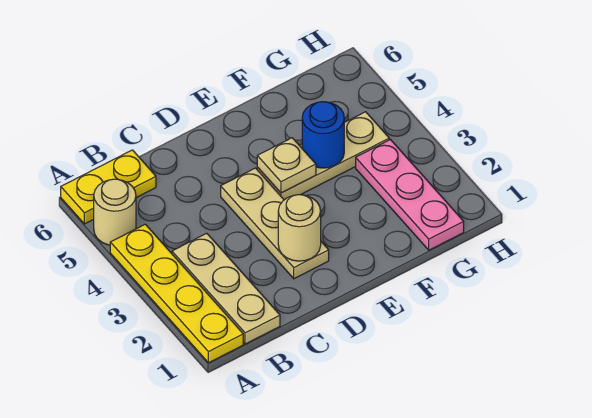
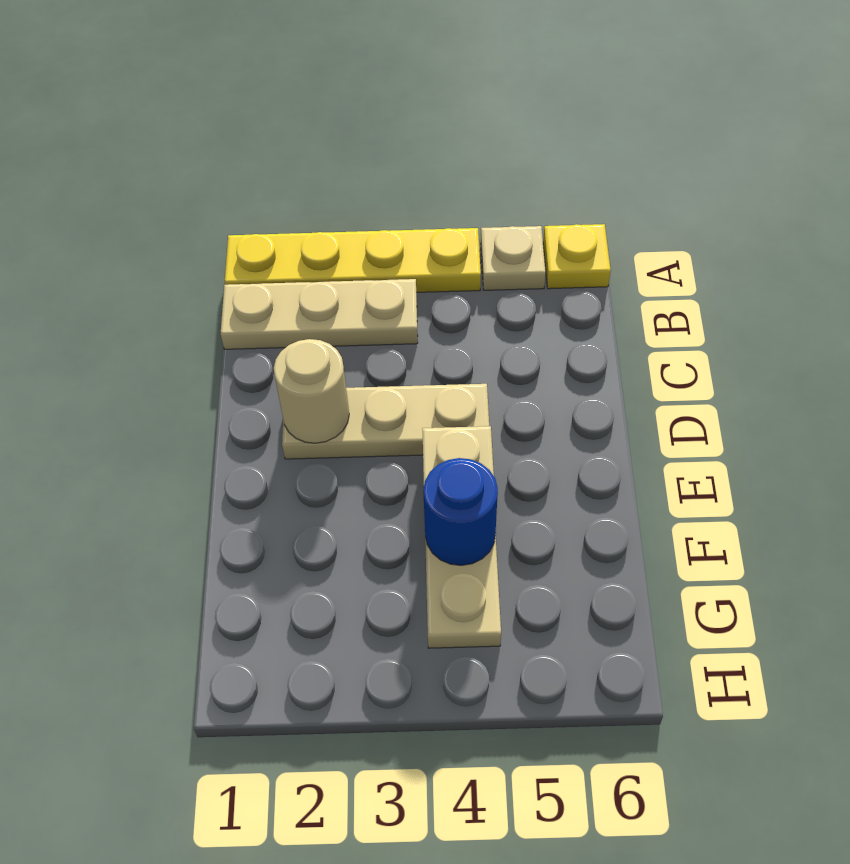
tan 1x1 round brick [94,179,136,245] -> tan 1x1 plate [481,226,546,290]
yellow 1x2 plate [61,150,156,224] -> yellow 1x1 plate [543,224,611,289]
pink 1x3 plate [356,140,464,250] -> none

